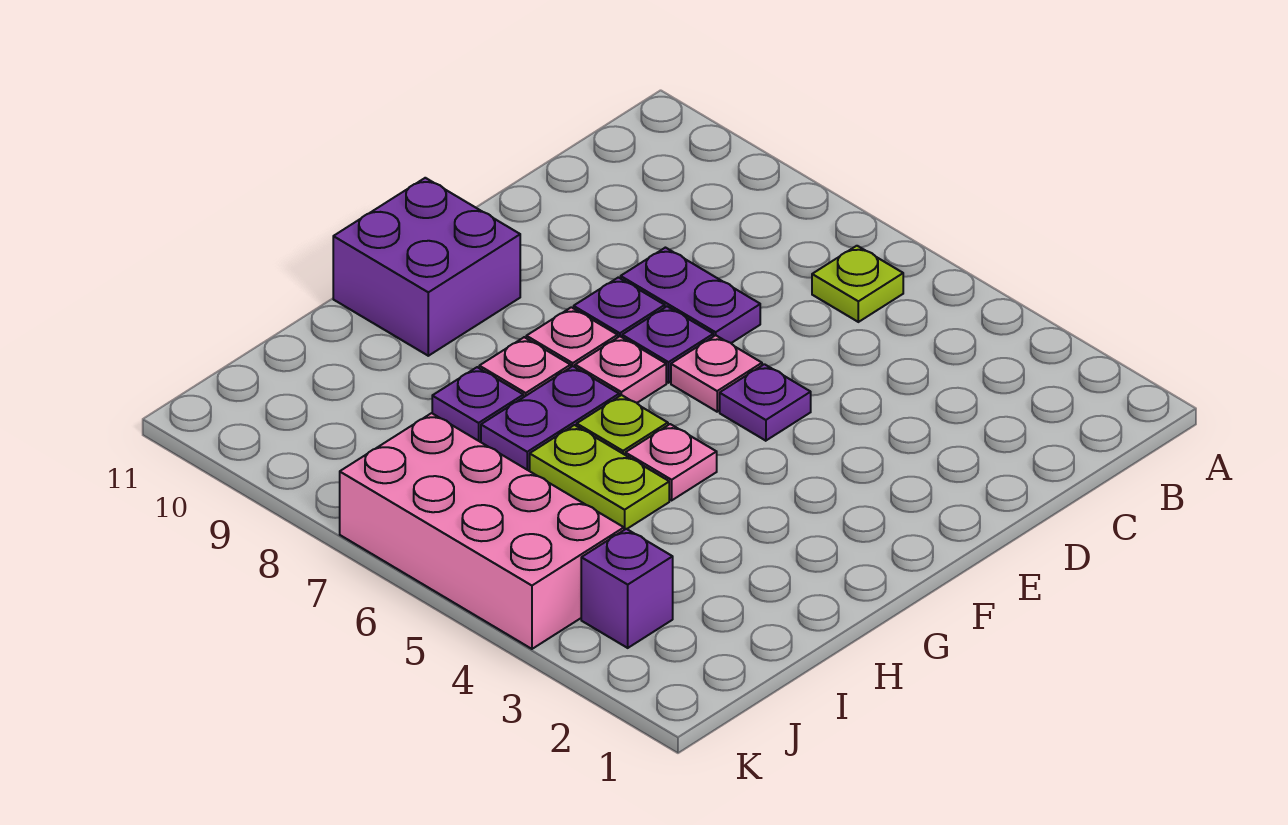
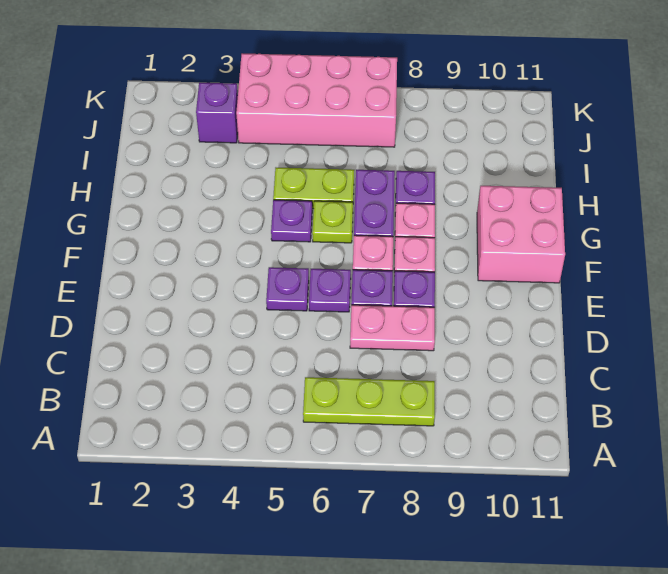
lime 1x1 plate [812,246,903,322] -> lime 1x3 plate [303,377,435,426]
purple 1x2 plate [621,248,760,343] -> pink 1x2 plate [350,305,435,351]
pink 1x1 plate [671,335,762,412] -> purple 1x1 plate [309,269,351,312]
purple 2x2 brick [333,178,520,356] -> pink 2x2 brick [477,186,565,283]
pink 1x1 plate [625,424,717,500] -> purple 1x1 plate [271,200,312,242]

